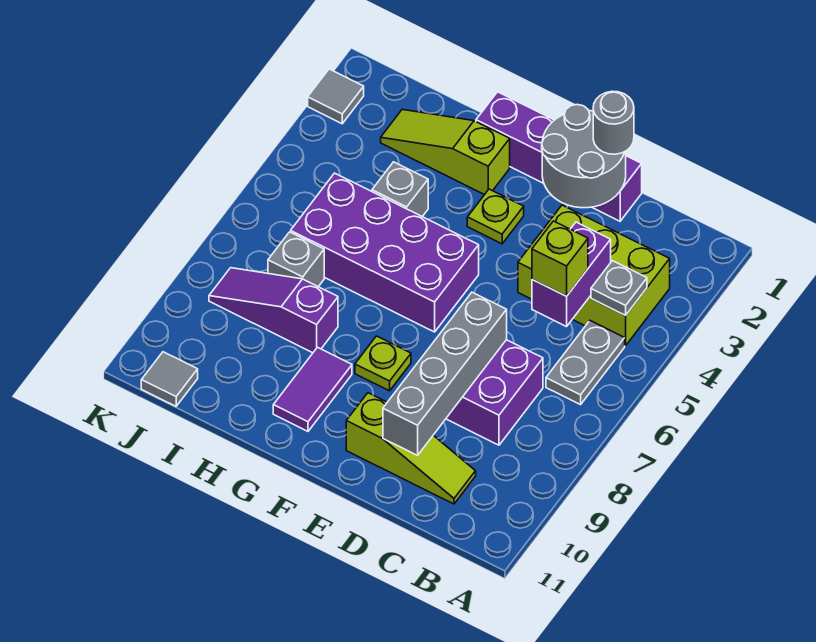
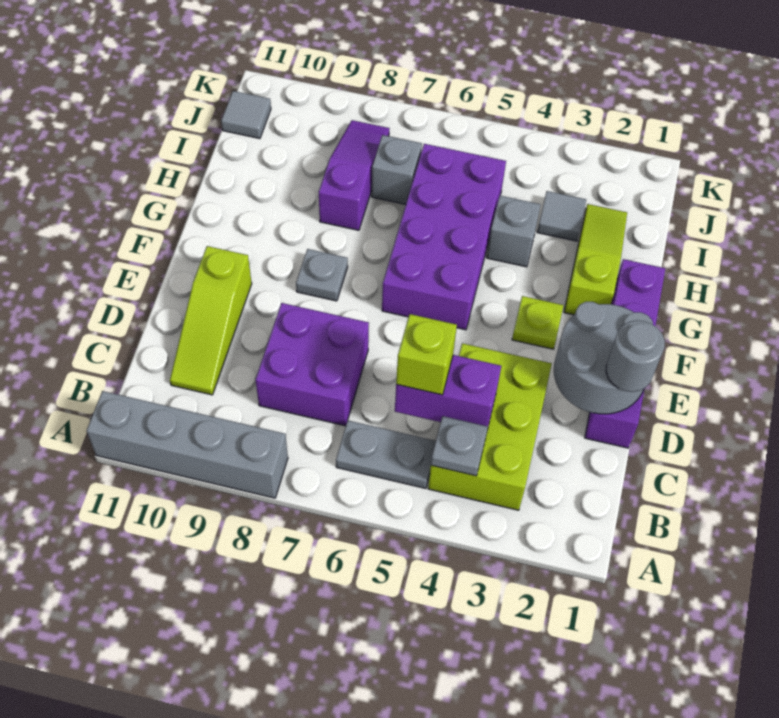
grey 1x4 brick [383,292,507,455] -> grey 1x4 brick moved to [86,391,288,498]
lime 1x1 plate [355,336,411,391] -> grey 1x1 plate [296,249,348,301]
purple 1x2 tile [273,347,352,431] -> none
grey 1x1 tile [308,69,364,124] -> grey 1x1 tile moved to [537,191,586,241]

